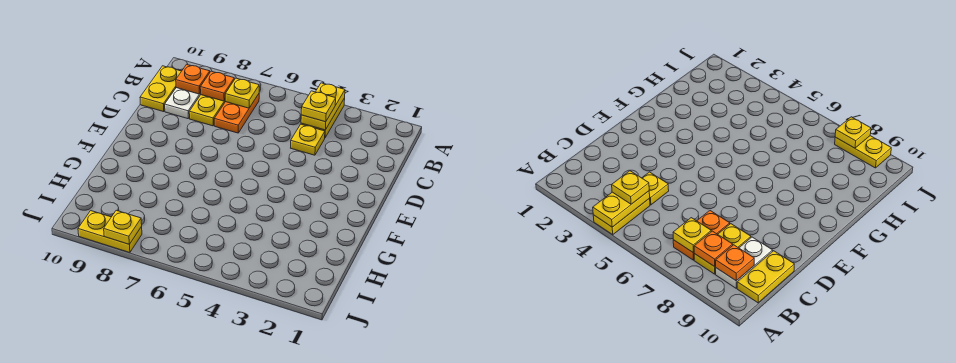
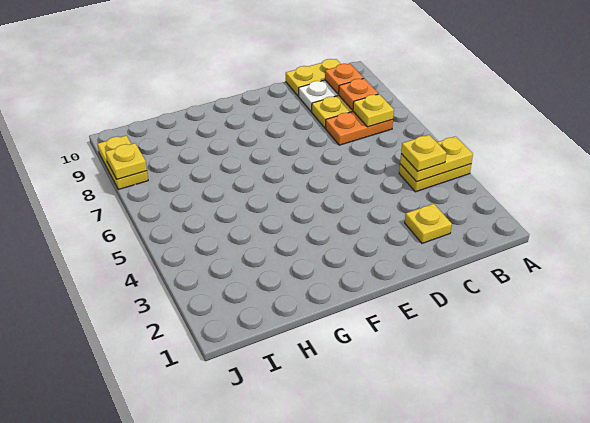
yellow 1x1 plate [291,124,325,155] -> yellow 1x1 plate moved to [405,204,452,243]

